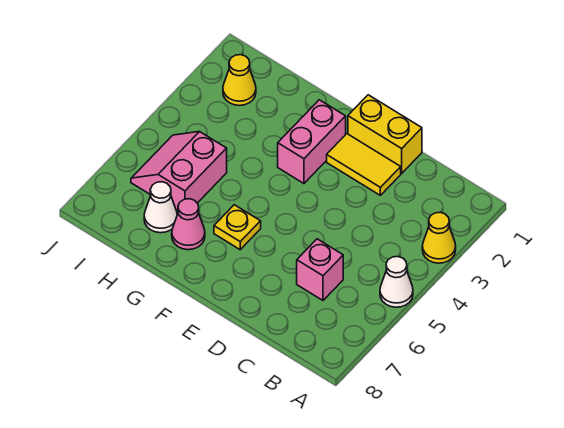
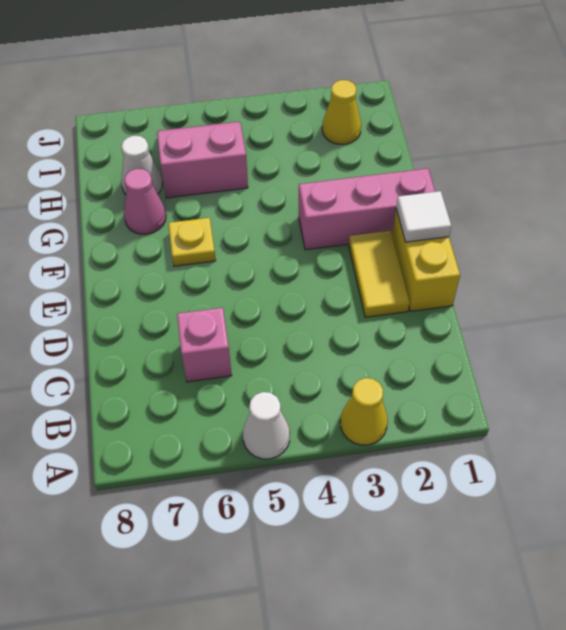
none -> white 1x1 tile [396,191,451,242]
pink 1x2 brick [278,100,346,183] -> pink 1x3 brick [299,168,435,250]

